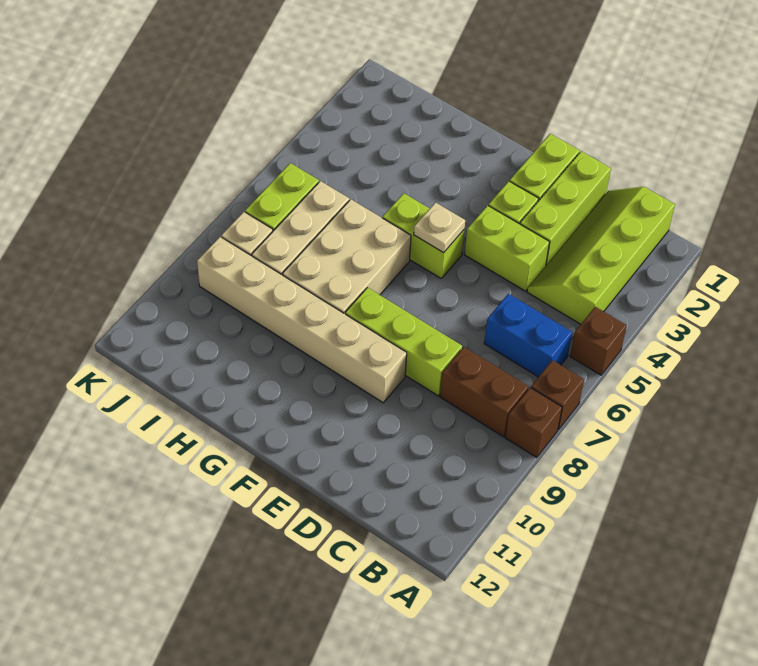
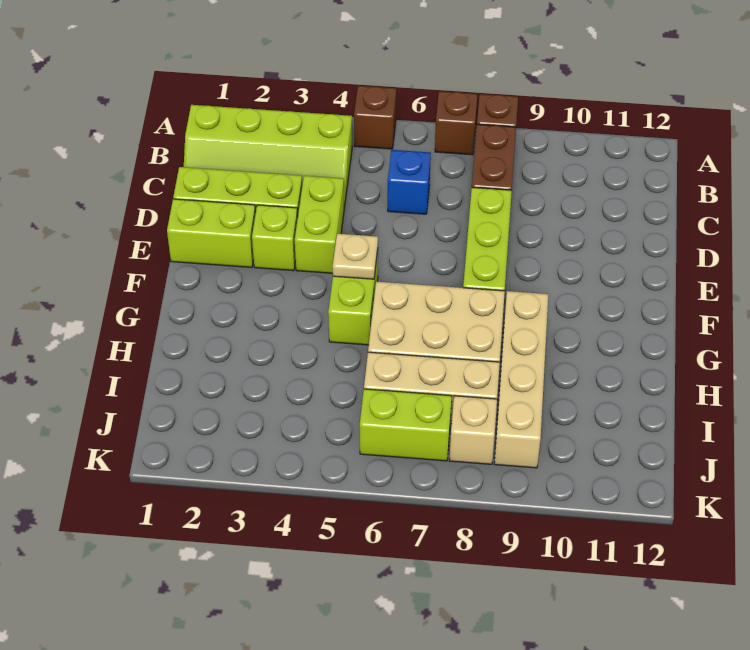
blue 1x2 brick [484,294,572,377] -> blue 1x1 brick [388,150,431,214]
tan 1x6 brick [197,237,407,403] -> tan 1x4 brick [494,291,548,468]

